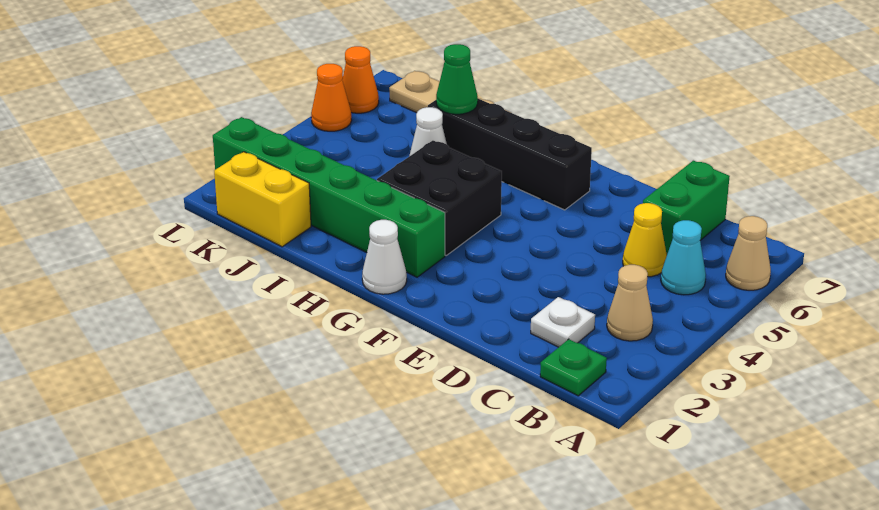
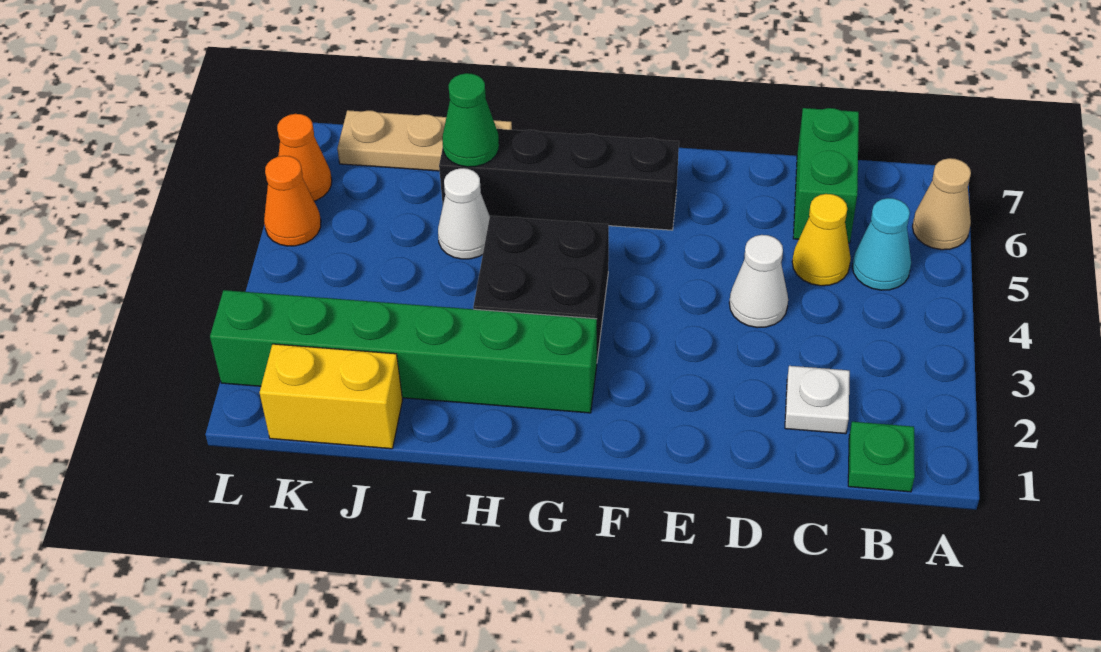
tan 1x1 cone [607,265,653,341] -> none
white 1x1 cone [362,220,407,294] -> white 1x1 cone moved to [729,235,788,328]

